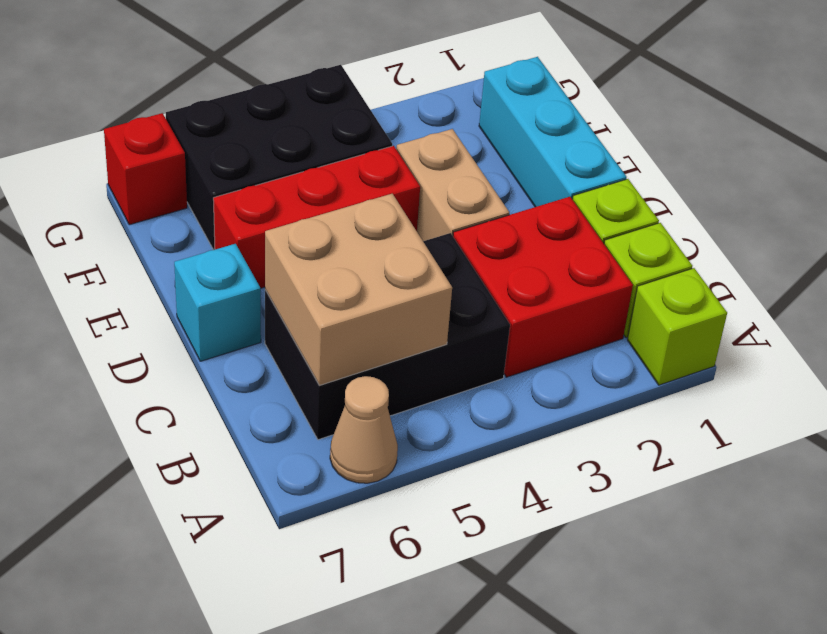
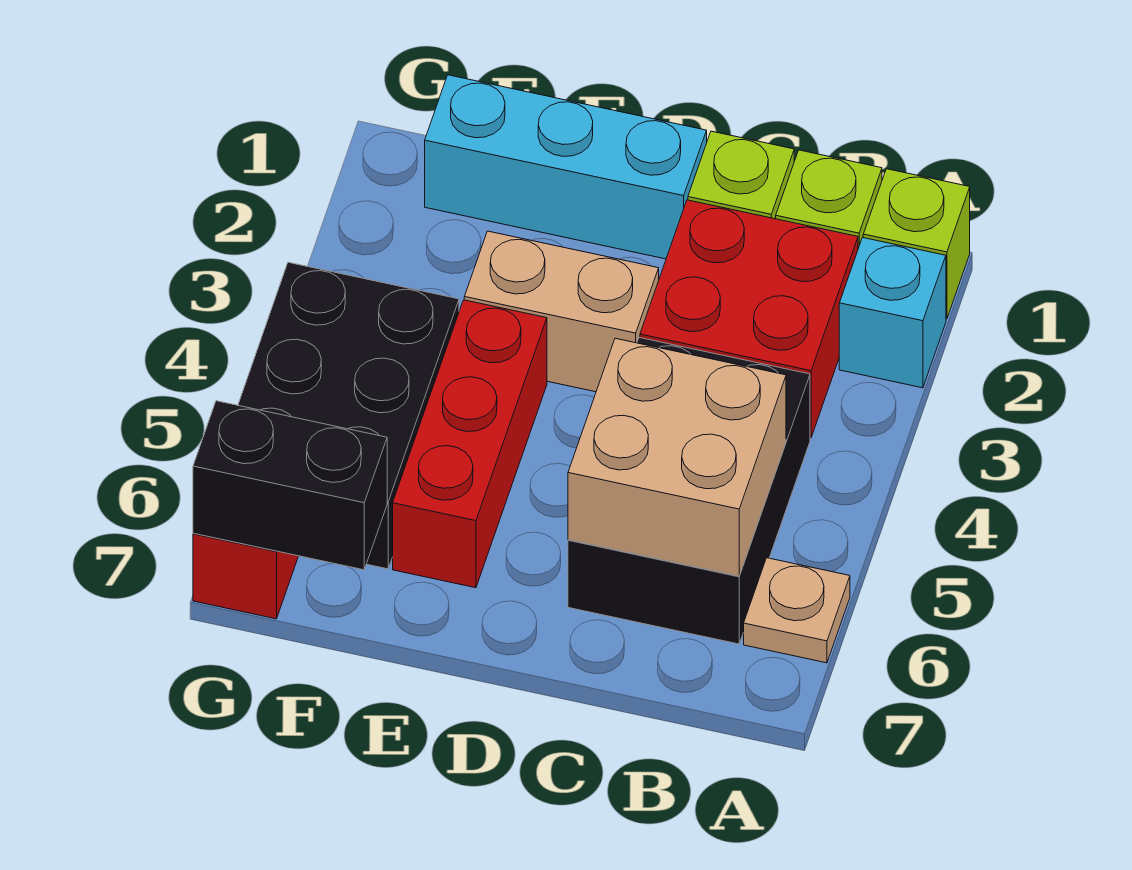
tan 1x1 cone [330,376,398,483] -> tan 1x1 plate [744,558,850,663]
cyan 1x1 brick [174,244,261,361] -> cyan 1x1 brick moved to [839,238,946,388]
none -> black 1x2 brick [193,401,387,570]

